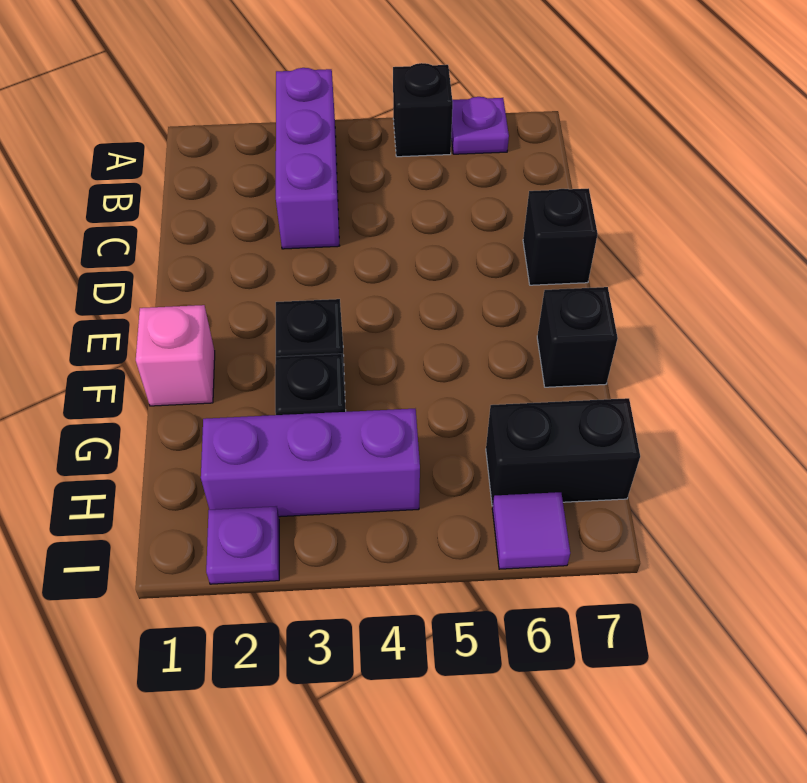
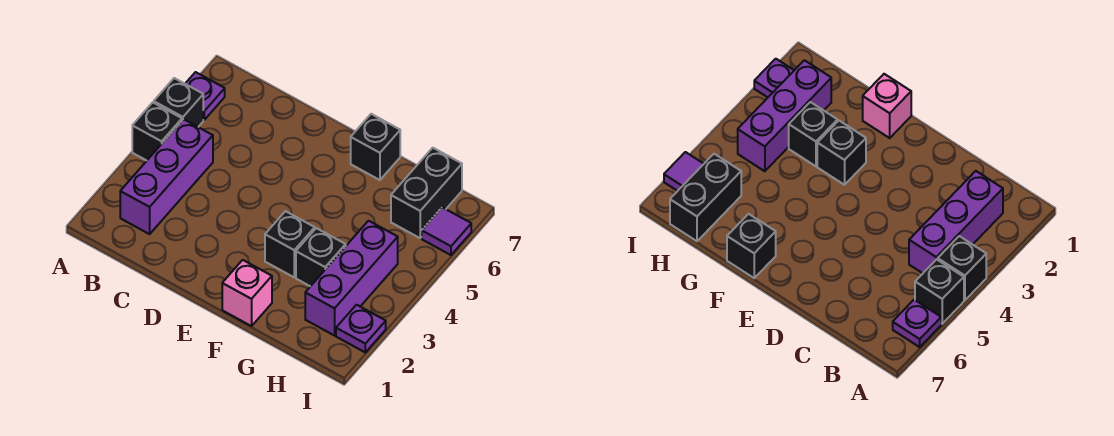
purple 1x3 brick [276,68,339,249] -> purple 1x3 brick turned to [120,119,213,234]
black 1x1 brick [523,188,598,285] -> black 1x1 brick moved to [132,102,182,161]

